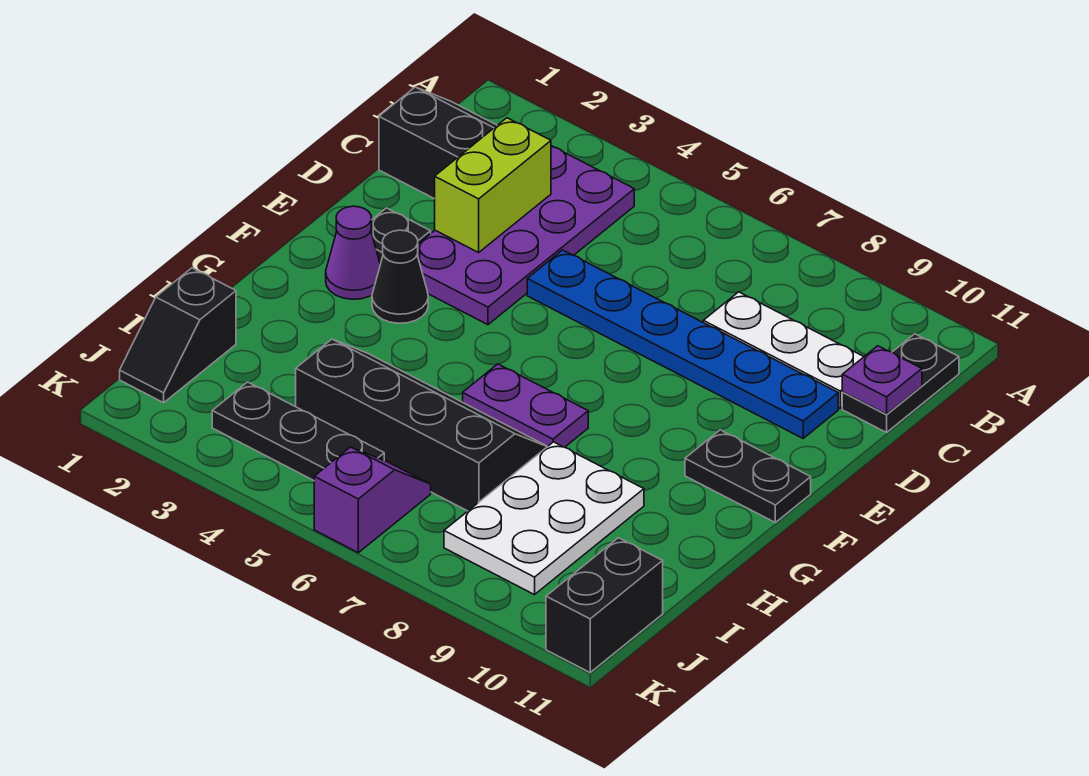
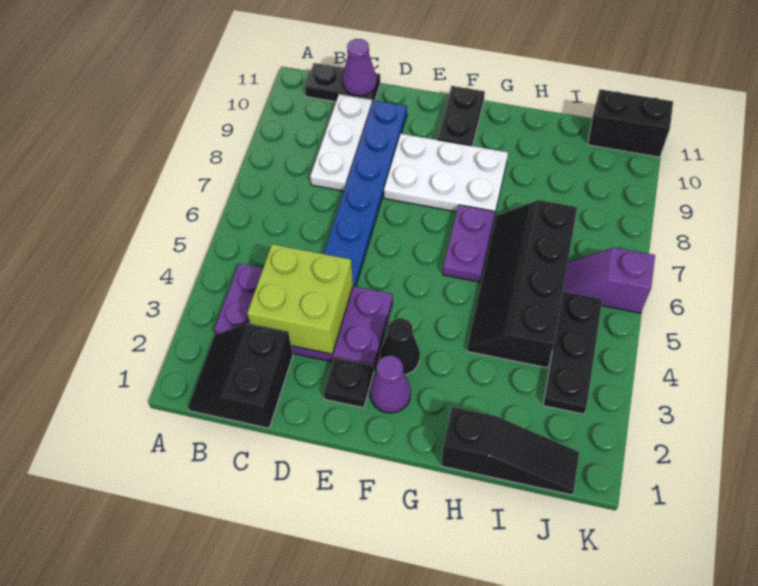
lime 1x2 brick [435,118,551,252] -> lime 2x2 brick [247,244,353,354]
purple 1x1 plate [842,346,922,414] -> purple 1x1 cone [343,39,377,96]
white 2x3 plate [444,442,644,595] -> white 2x3 plate moved to [384,134,508,217]
black 1x2 slope [120,268,236,403] -> black 1x3 slope [441,407,579,495]

